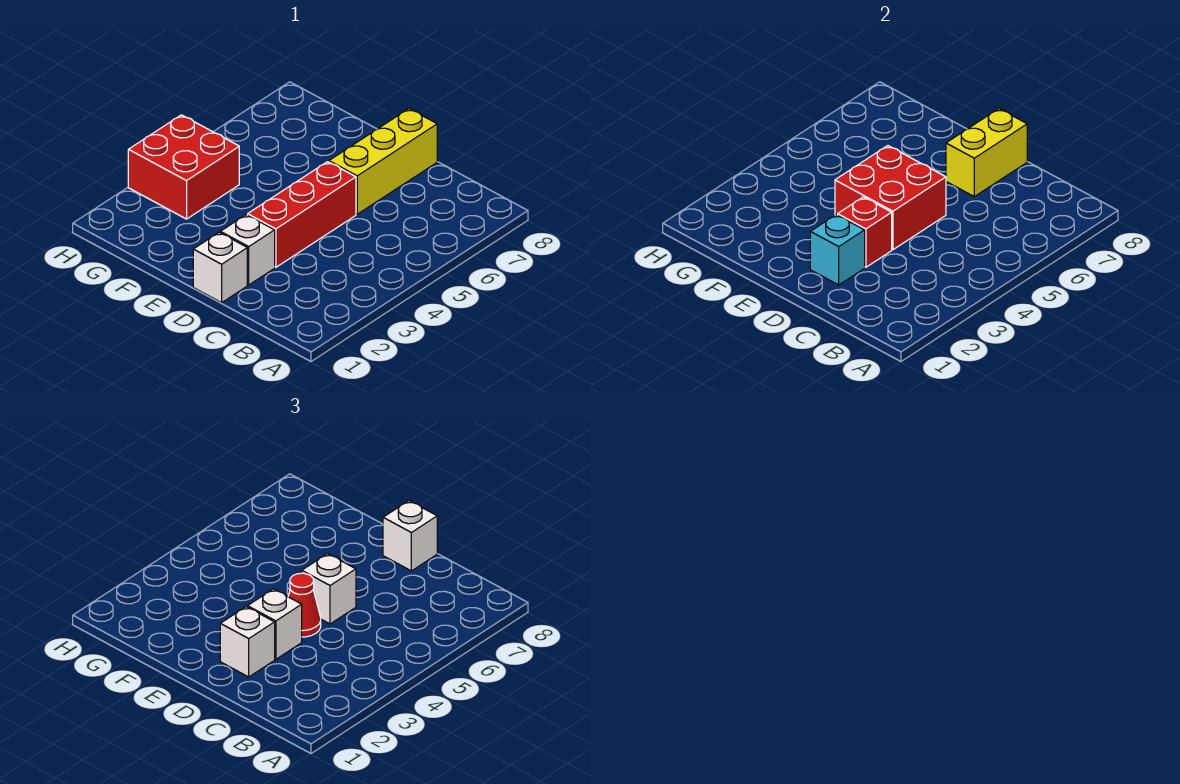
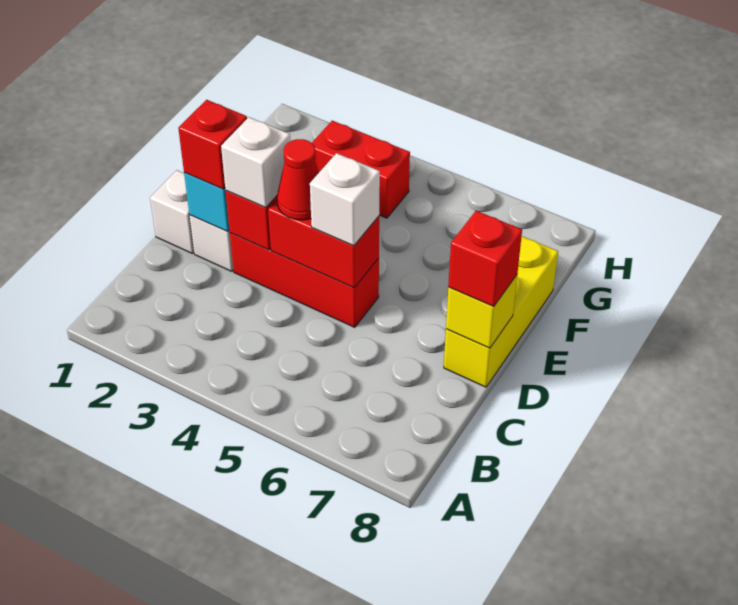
white 1x1 brick [220,607,275,677] -> red 1x1 brick [178,100,247,189]
red 2x2 brick [835,146,946,250] -> red 1x2 brick [268,200,379,288]
yellow 1x3 brick [329,109,437,214] -> yellow 1x3 brick turned to [444,236,558,387]
yellow 1x2 brick [946,109,1027,196] -> yellow 1x1 brick [446,275,517,348]
white 1x1 brick [383,501,437,571] -> red 1x1 brick [448,211,522,307]
red 2x2 brick [128,115,239,219] -> red 1x2 brick [312,121,410,218]

